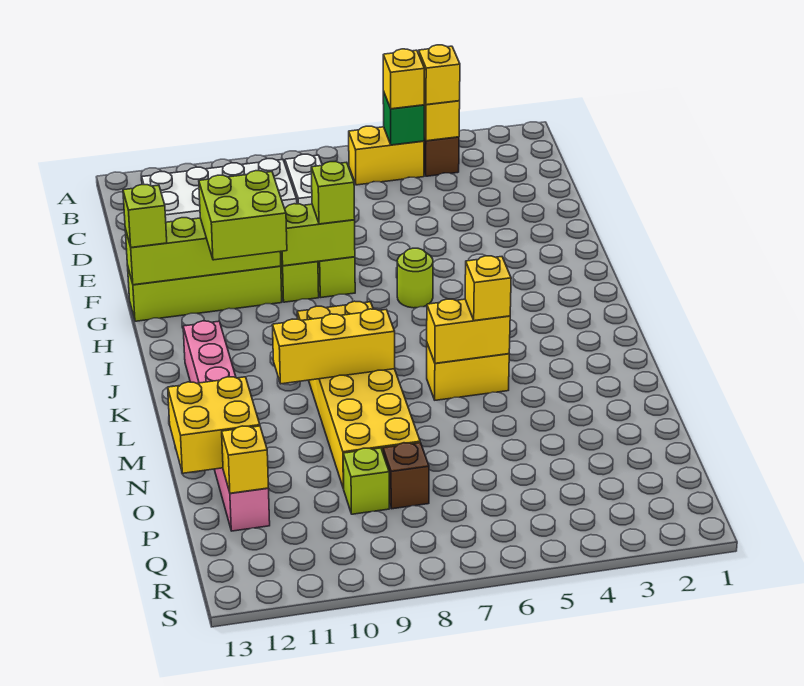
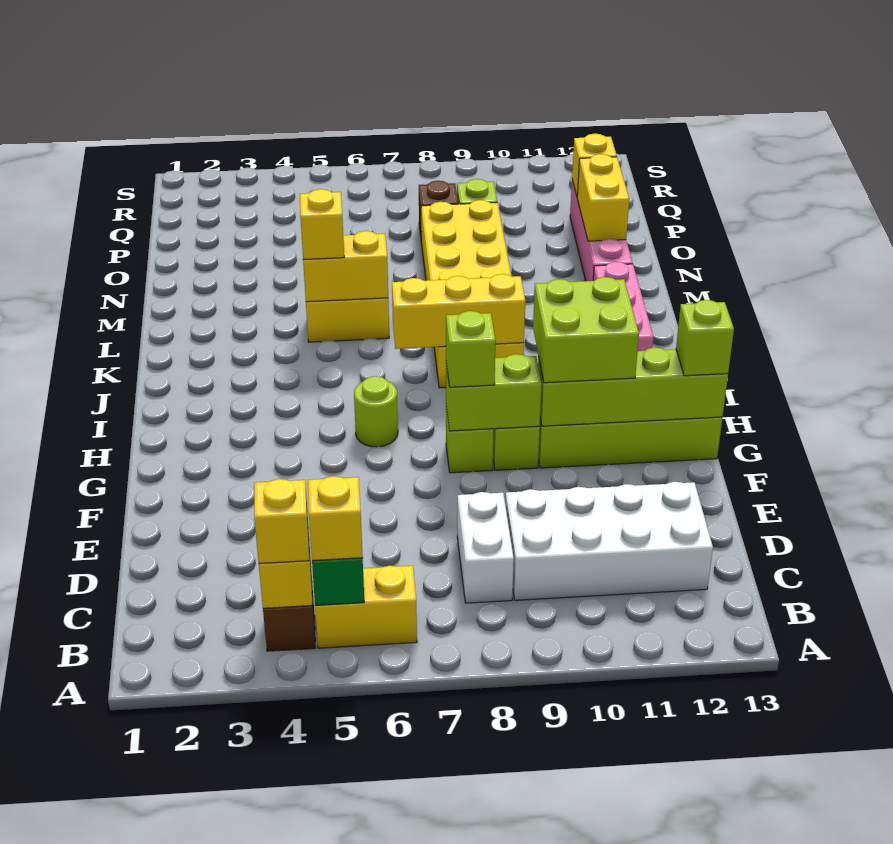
yellow 1x3 brick [272,309,395,384] -> yellow 1x3 brick moved to [392,274,525,349]
yellow 2x2 brick [168,377,260,473] -> yellow 1x2 brick [577,154,629,241]

